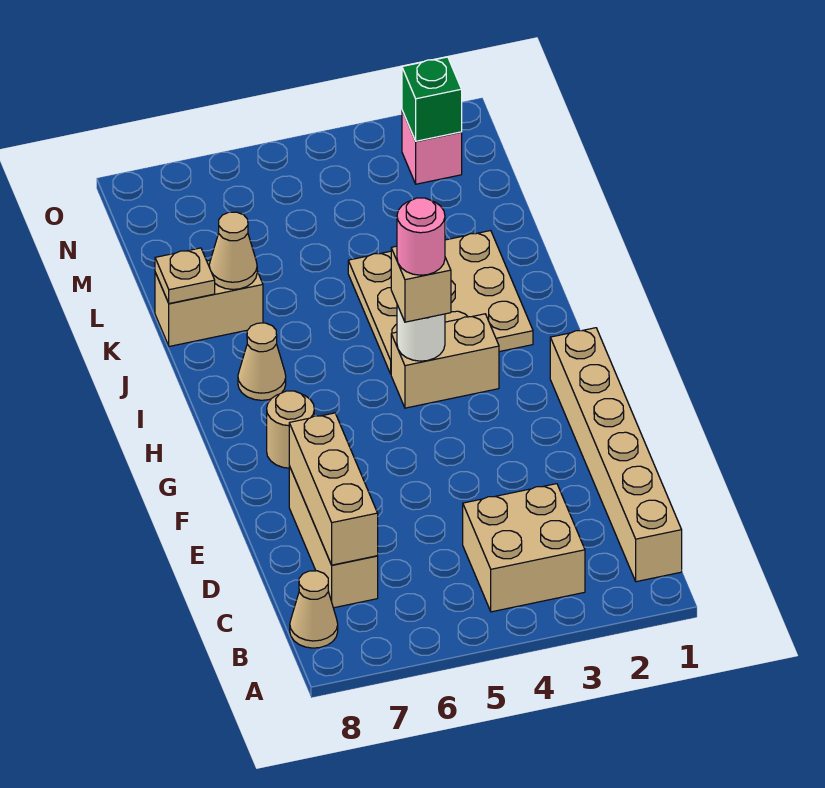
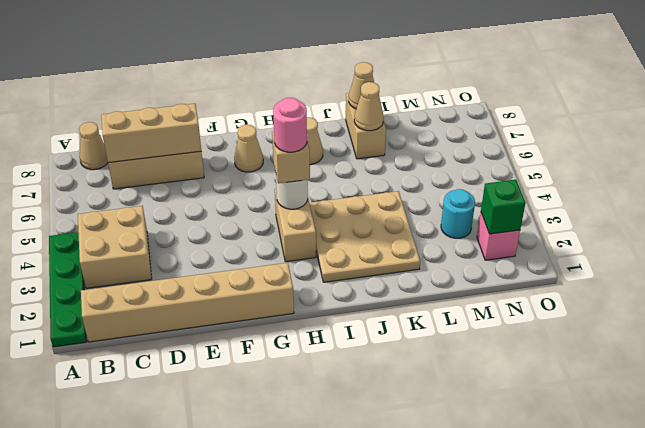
none -> green 1x4 plate [49,232,87,347]
tan 1x1 round brick [267,391,314,468] -> tan 1x1 cone [234,125,263,172]
tan 1x1 plate [155,248,215,304] -> tan 1x1 cone [349,62,374,109]
none -> cyan 1x1 round brick [441,189,475,238]

